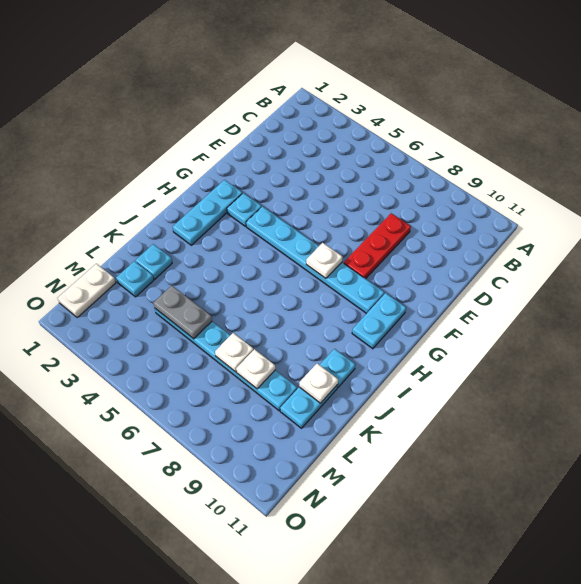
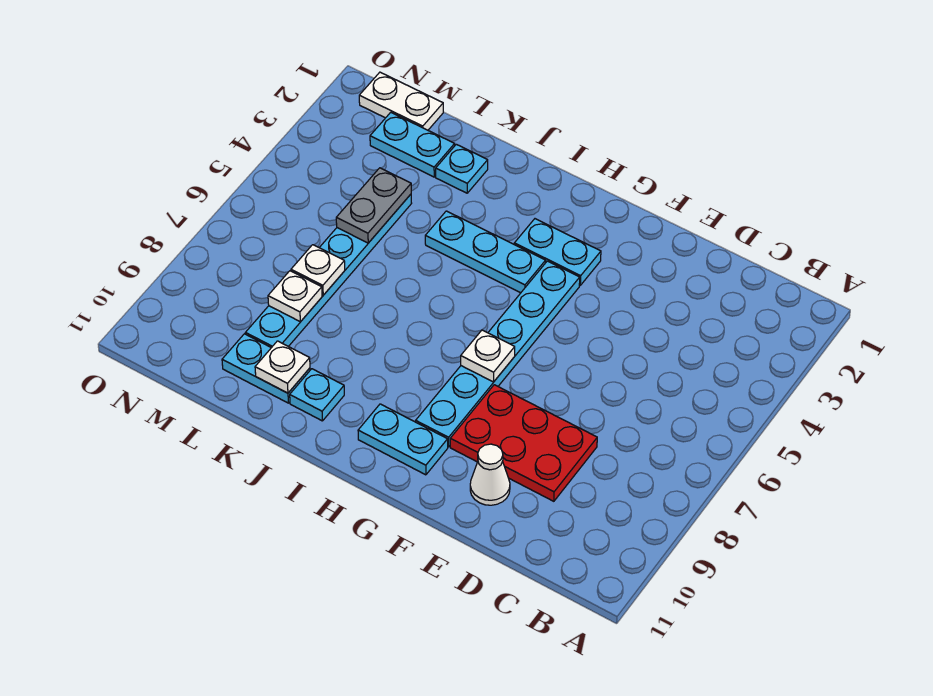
red 1x3 plate [344,213,411,279] -> red 2x3 plate [450,385,597,501]
none -> white 1x1 cone [470,444,510,505]
cyan 1x3 plate [173,180,242,245] -> cyan 1x3 plate moved to [425,211,546,293]
cyan 1x1 plate [227,193,262,226] -> cyan 1x2 plate [514,219,601,285]
cyan 1x1 plate [116,261,154,297] -> cyan 1x2 plate [370,112,455,177]

